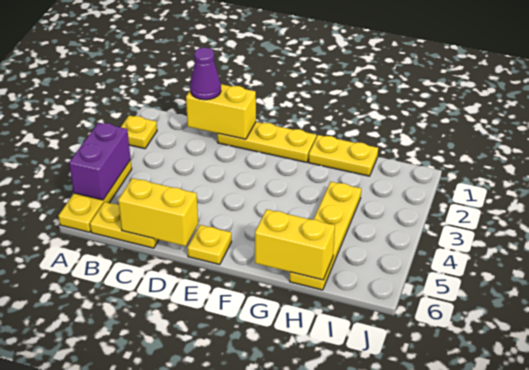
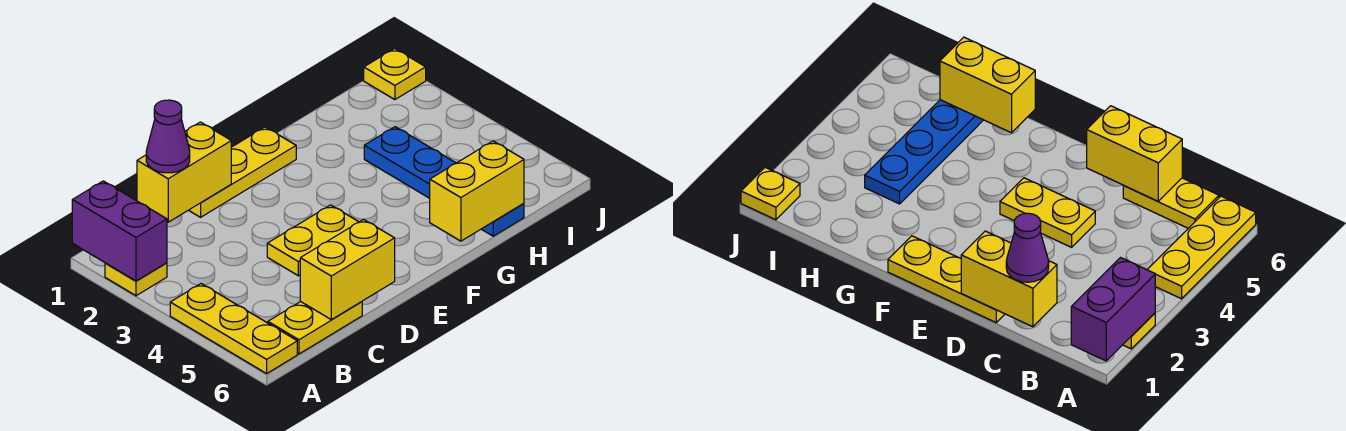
purple 1x2 brick [69,123,131,200] -> purple 1x2 brick moved to [72,181,167,281]
yellow 1x1 plate [187,225,231,265] -> yellow 1x1 plate moved to [364,48,426,100]
yellow 1x2 plate [308,135,378,176] -> yellow 1x2 plate moved to [267,205,359,276]
yellow 1x4 plate [290,182,361,290] -> blue 1x4 plate [364,127,524,236]

